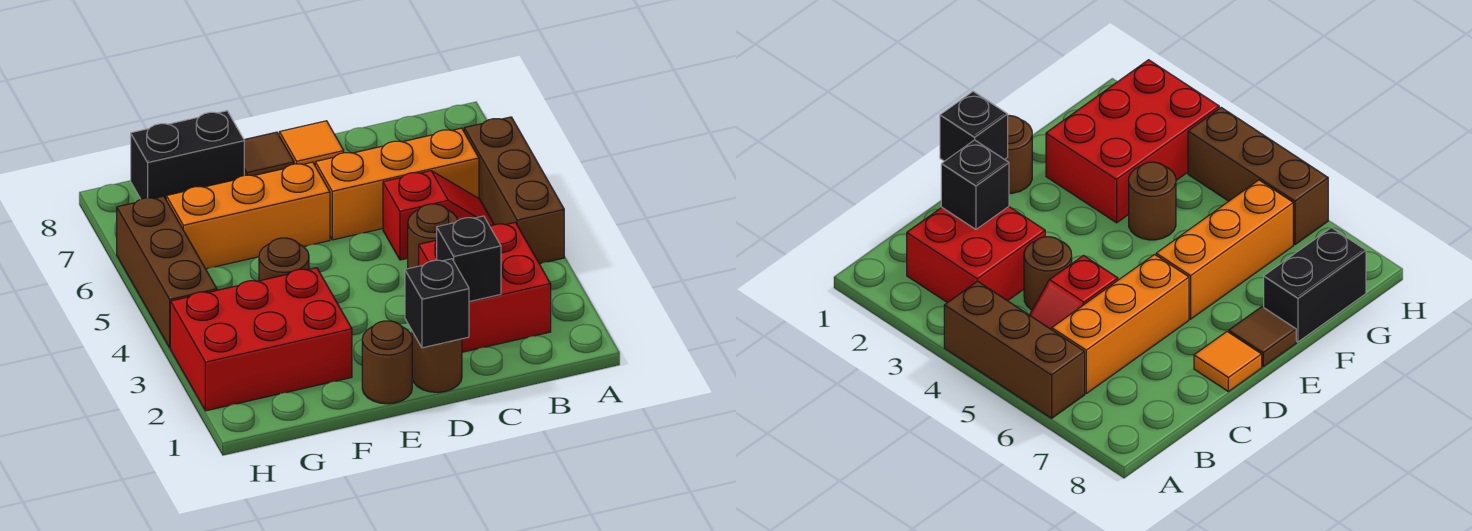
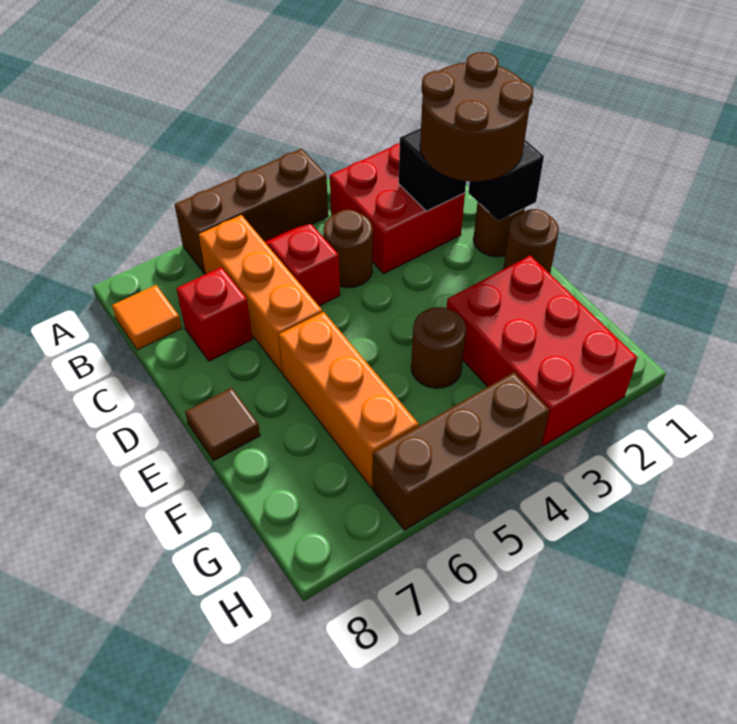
none -> brown 2x2 round brick [420,52,533,181]
none -> red 1x1 brick [176,267,252,361]
orange 1x1 tile [279,121,344,165] -> orange 1x1 tile moved to [112,285,182,350]
black 1x2 brick [131,111,244,199] -> none

